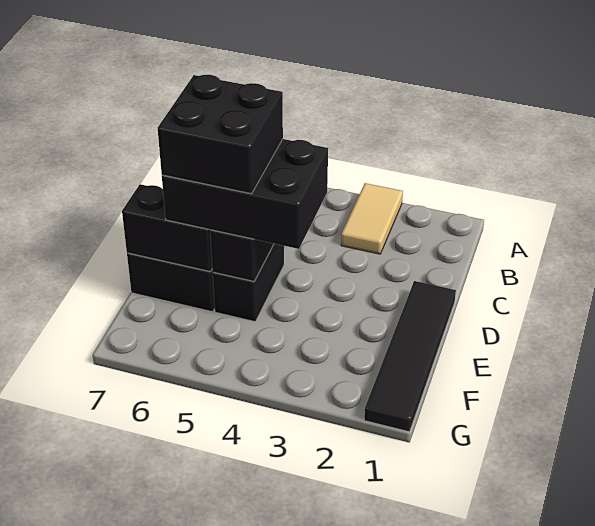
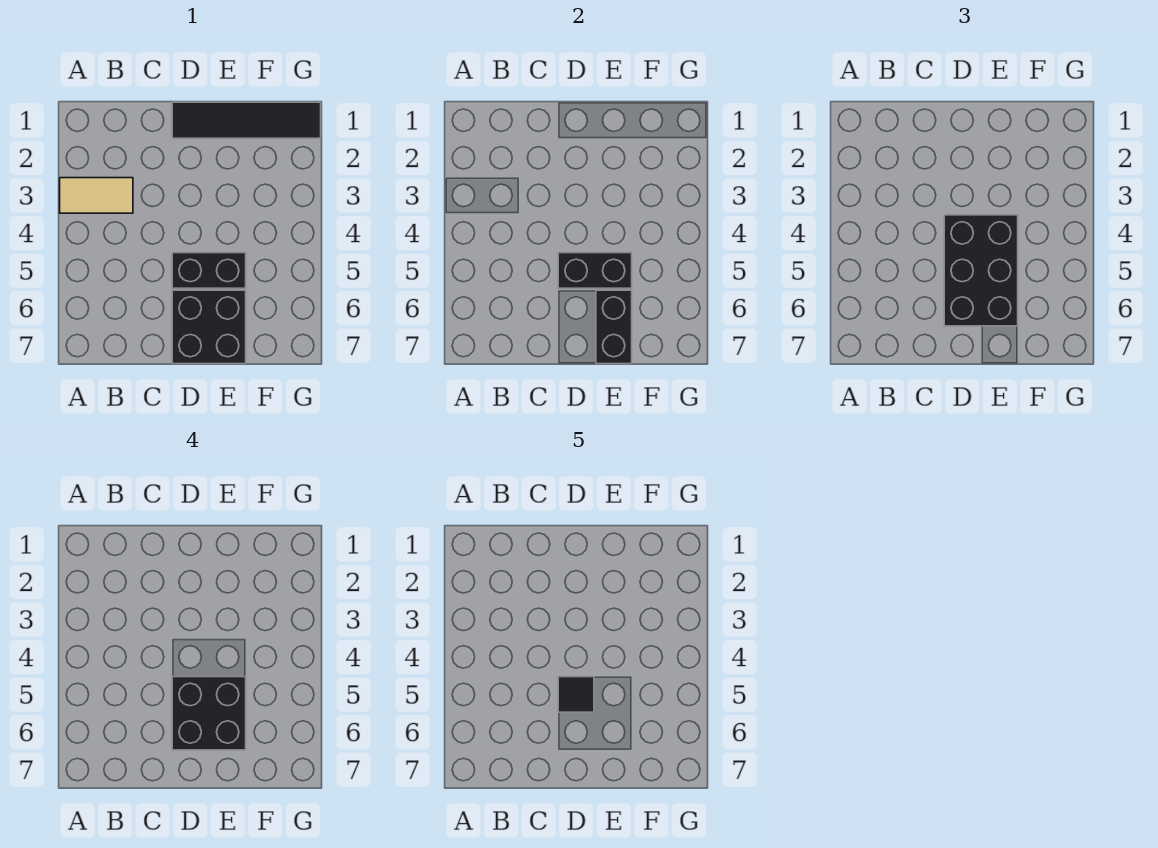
none -> black 1x1 tile [558,677,594,712]

